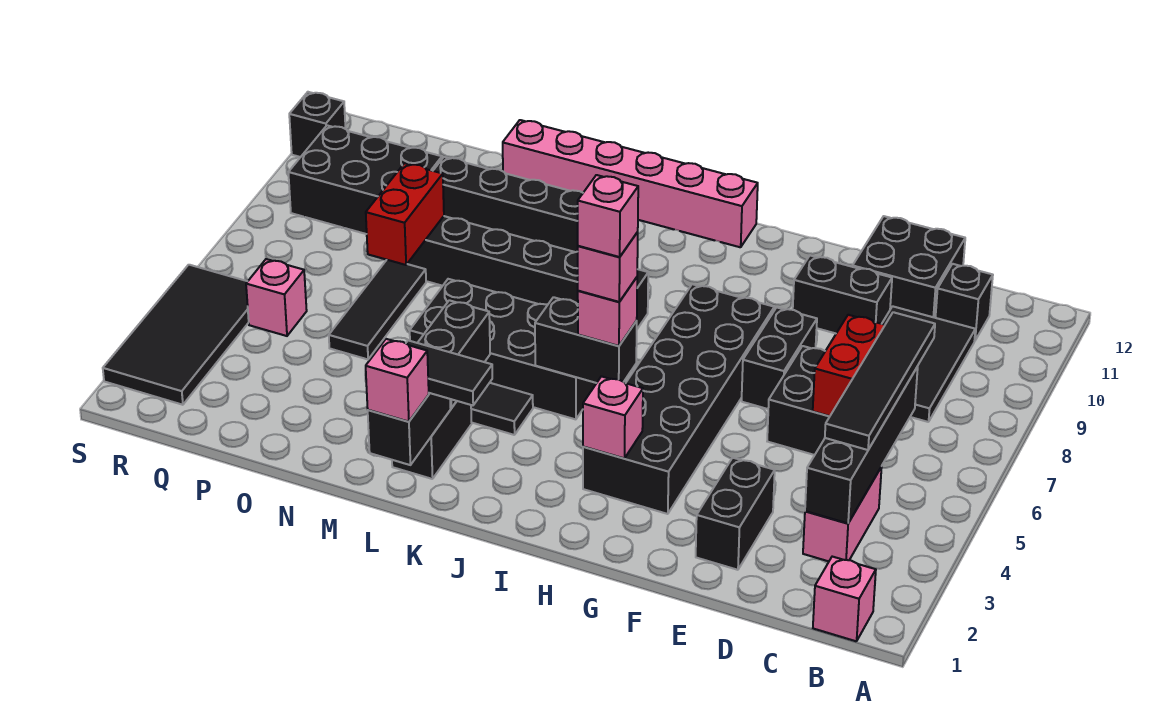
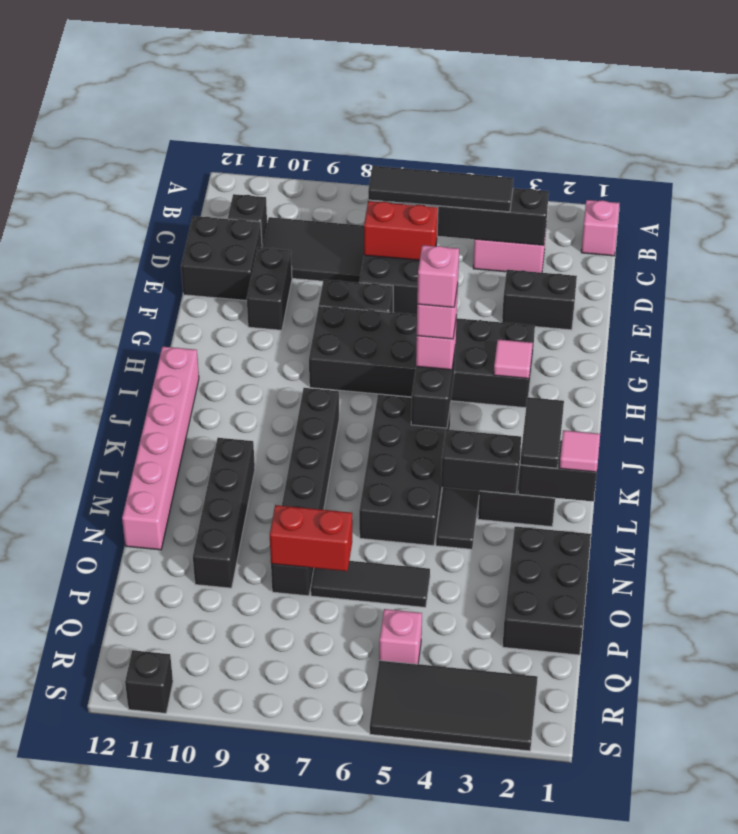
pink 1x1 brick [583,376,643,458] -> pink 1x1 tile [494,340,533,379]
pink 1x1 brick [366,339,429,422] -> pink 1x1 tile [559,430,600,472]
black 2x3 brick [288,125,442,234] -> black 2x3 brick moved to [503,527,591,655]

